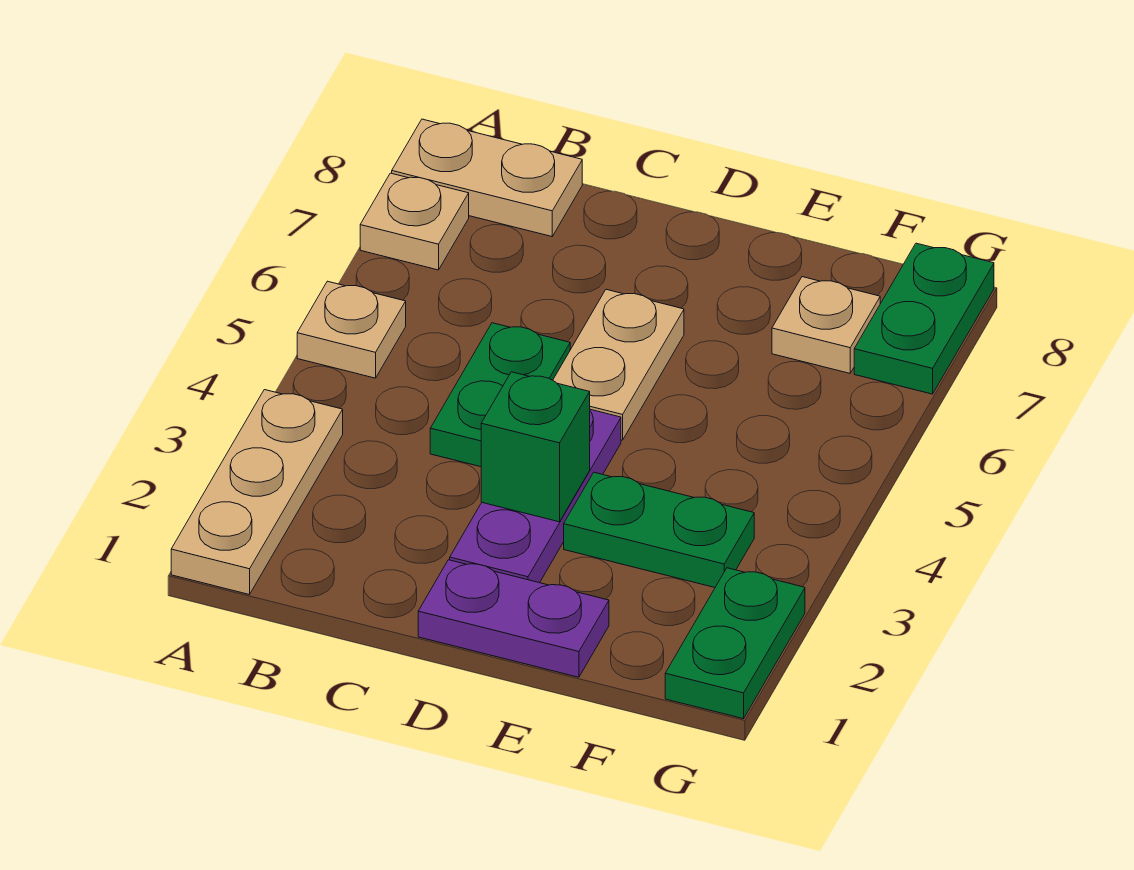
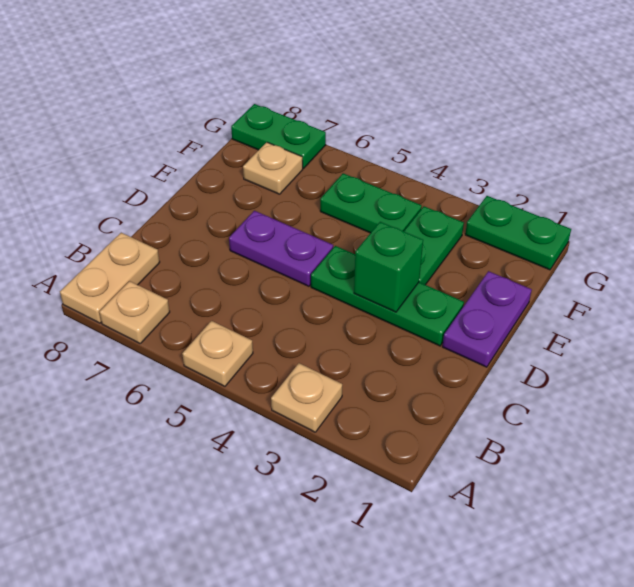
tan 1x3 plate [171,390,343,595] -> tan 1x1 plate [271,363,342,432]
green 1x2 plate [430,323,570,467] -> green 1x2 plate moved to [320,173,422,233]
purple 1x3 plate [450,409,621,583] -> green 1x3 plate [311,246,464,346]
tan 1x2 plate [553,289,684,440] -> purple 1x2 plate [229,211,333,286]

